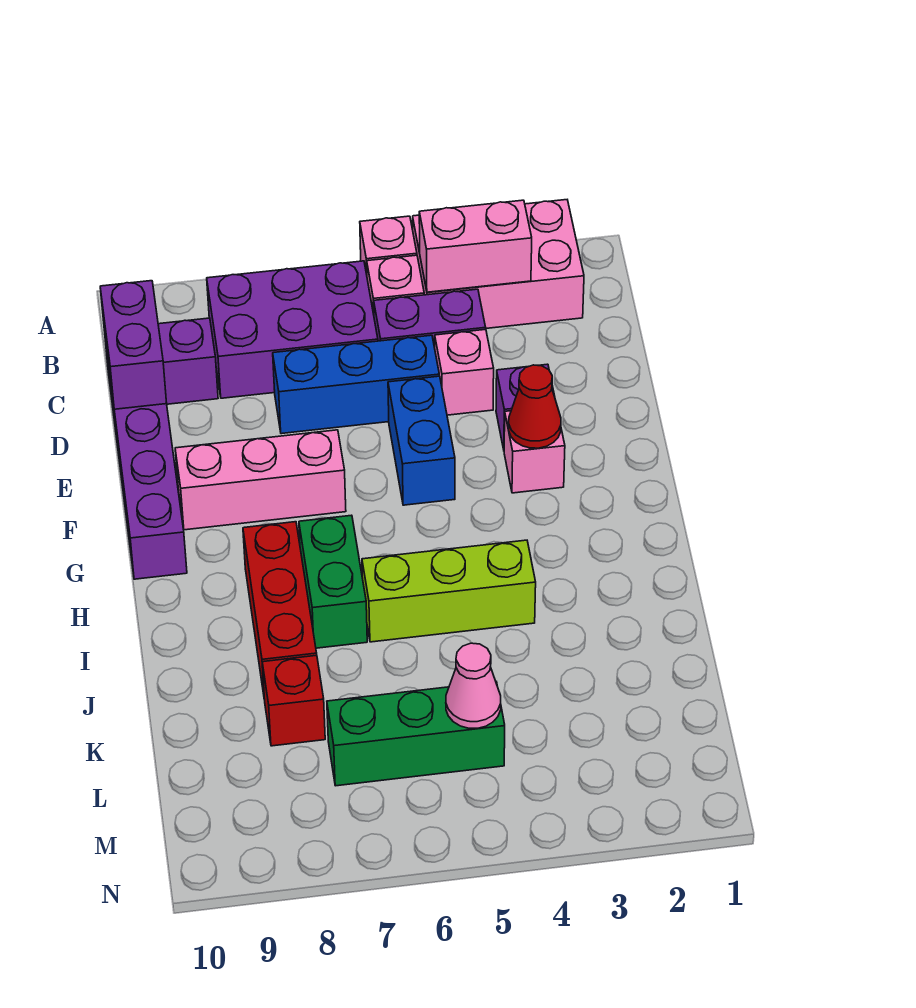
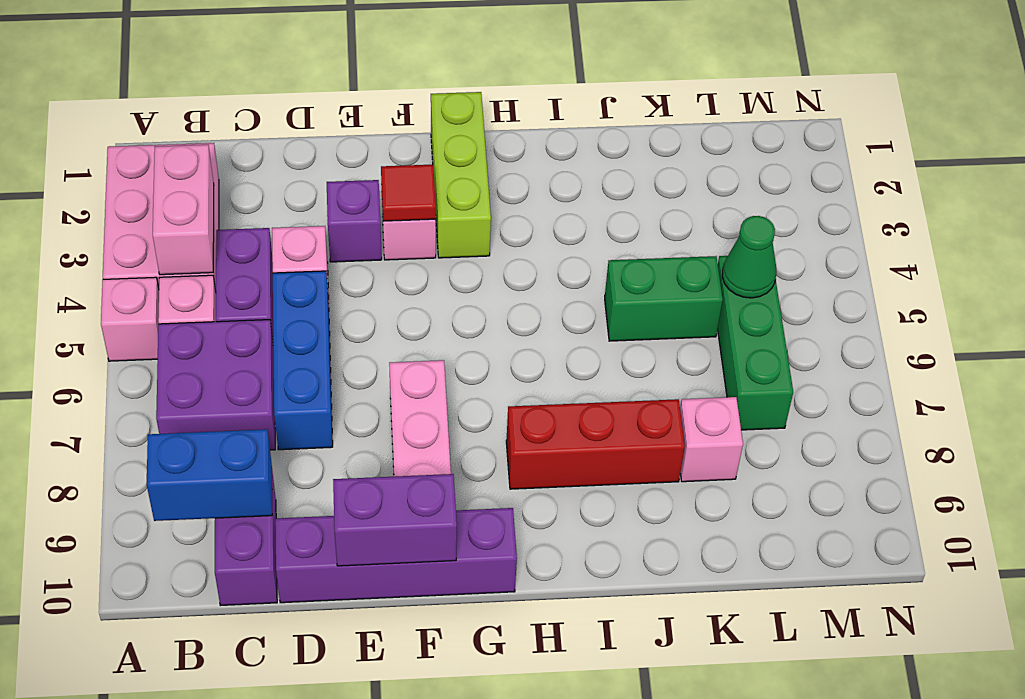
purple 2x3 brick [207,261,378,398] -> purple 2x2 brick [156,320,275,450]
purple 1x2 brick [100,281,167,409] -> purple 1x2 brick moved to [333,474,457,566]
blue 1x2 brick [388,376,455,505] -> blue 1x2 brick moved to [147,429,272,521]
red 1x1 cone [509,365,561,448] -> red 1x1 tile [381,165,436,221]
green 1x2 brick [299,515,367,648] -> green 1x2 brick moved to [605,256,723,341]
lime 1x3 brick [362,540,536,642] -> lime 1x3 brick moved to [431,92,491,258]
red 1x1 brick [262,655,325,746] -> pink 1x1 brick [680,397,743,482]
pink 1x1 cone [446,643,501,728] -> green 1x1 cone [722,216,776,298]

